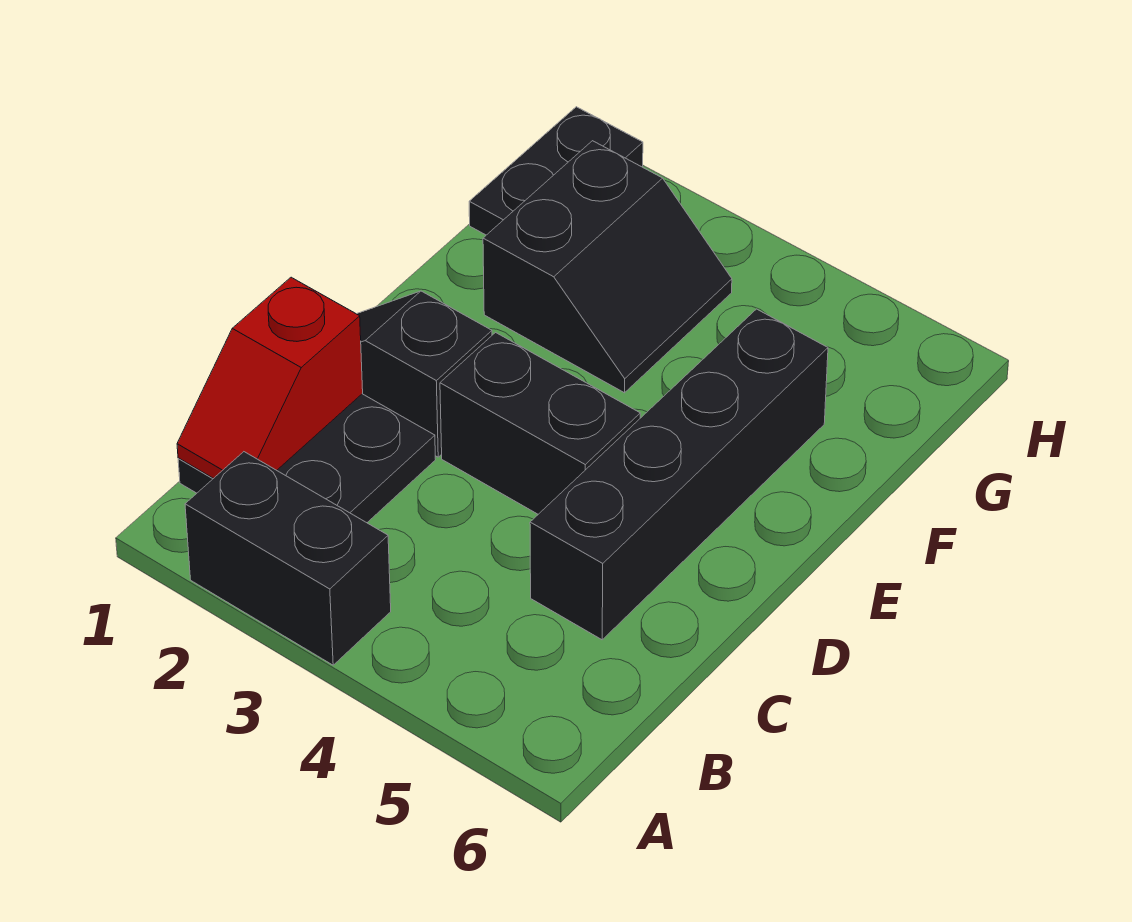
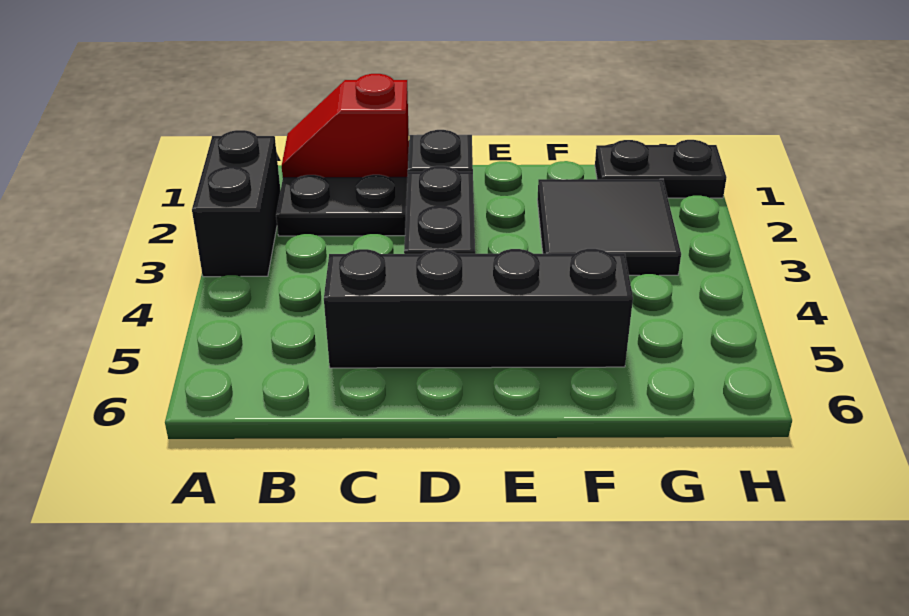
black 2x2 slope [483,141,732,393] -> black 2x2 tile [537,179,681,275]

